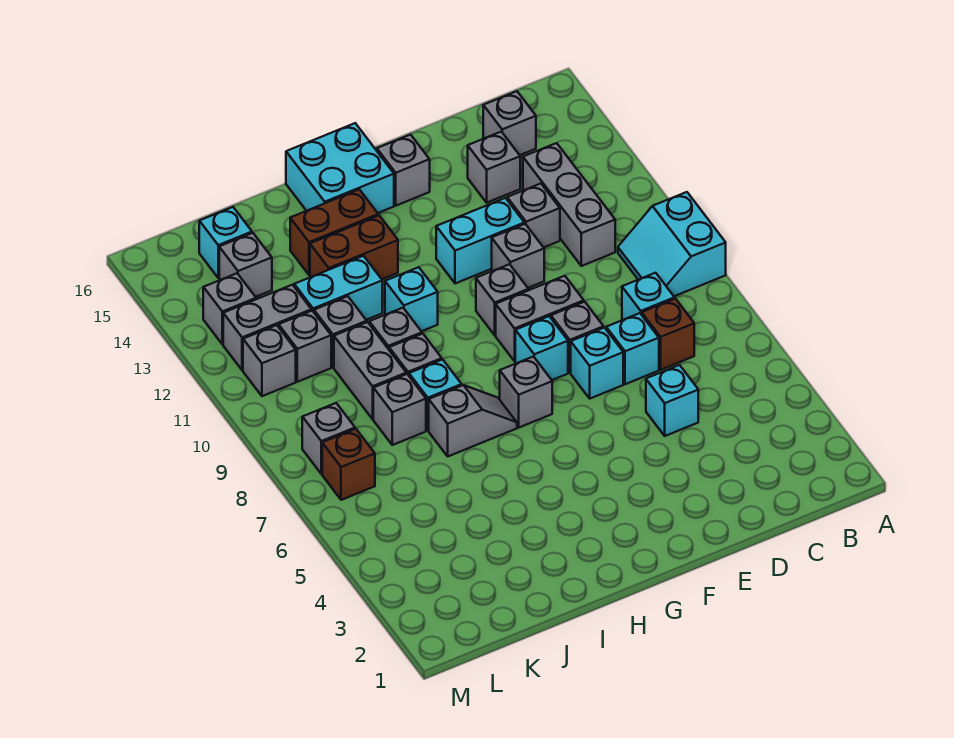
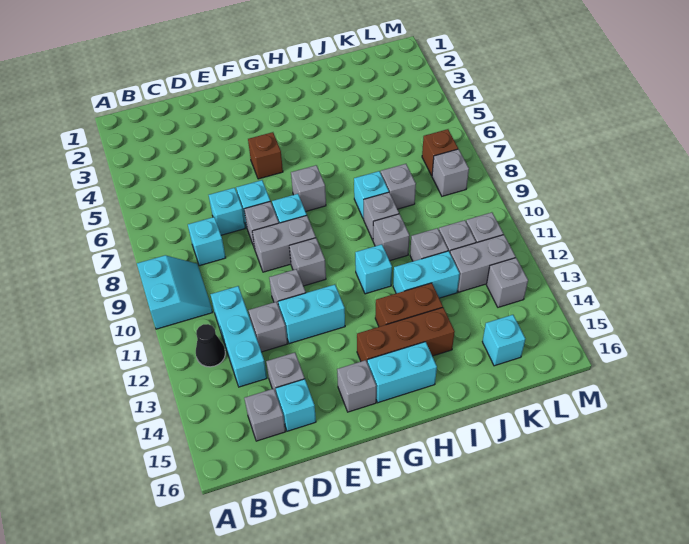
none -> black 1x1 cone [196,324,225,367]
brown 1x1 brick [642,299,694,370] -> brown 1x1 brick moved to [248,132,283,179]
grey 1x3 brick [523,143,615,266] -> cyan 1x3 brick [210,286,267,387]
cyan 1x1 brick [646,365,698,436] -> cyan 1x1 brick moved to [276,379,316,431]
cyan 2x2 brick [286,123,394,213] -> cyan 1x2 brick [367,342,437,403]
grey 1x2 slope [429,385,517,456] -> none
brown 1x2 brick [290,189,378,275] -> brown 1x3 brick [357,308,455,361]
grey 1x2 brick [334,322,406,419] -> none
grey 1x1 brick [219,233,272,297] -> none

